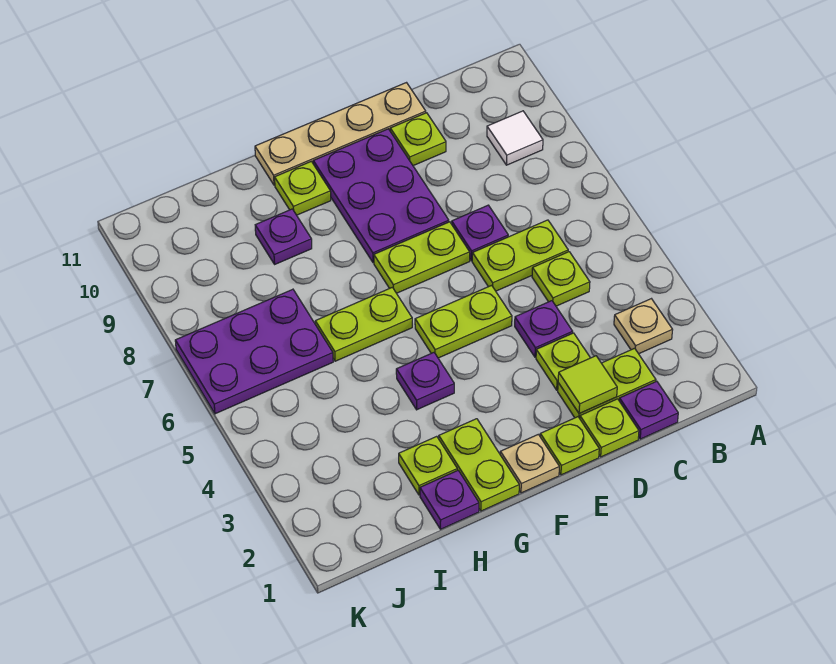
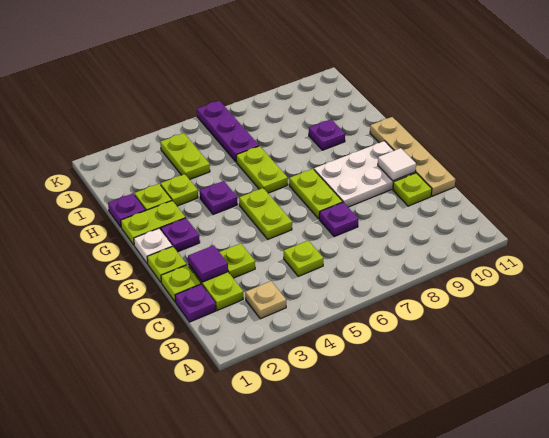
white 1x1 tile [487,111,543,165] -> white 1x1 tile moved to [378,148,416,181]
lime 1x2 plate [472,220,568,291] -> lime 1x2 plate moved to [160,133,210,180]
lime 1x1 tile [558,356,617,414] -> purple 1x1 tile [188,245,228,282]
purple 1x1 plate [515,301,573,357] -> purple 1x1 plate moved to [161,218,200,252]
purple 2x3 plate [313,129,449,263] -> white 2x3 plate [314,141,415,207]
tan 1x1 plate [500,434,559,493] -> white 1x1 plate [134,228,172,264]
lime 1x1 plate [275,161,331,215] -> lime 1x1 plate moved to [161,174,198,206]
purple 2x3 plate [175,289,333,414] -> purple 1x3 plate [197,101,259,162]

